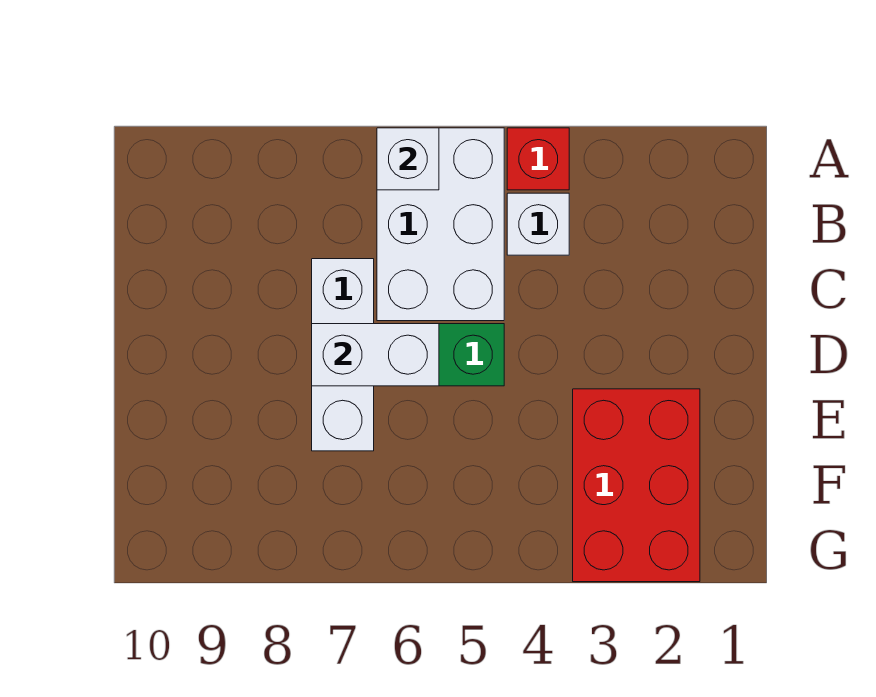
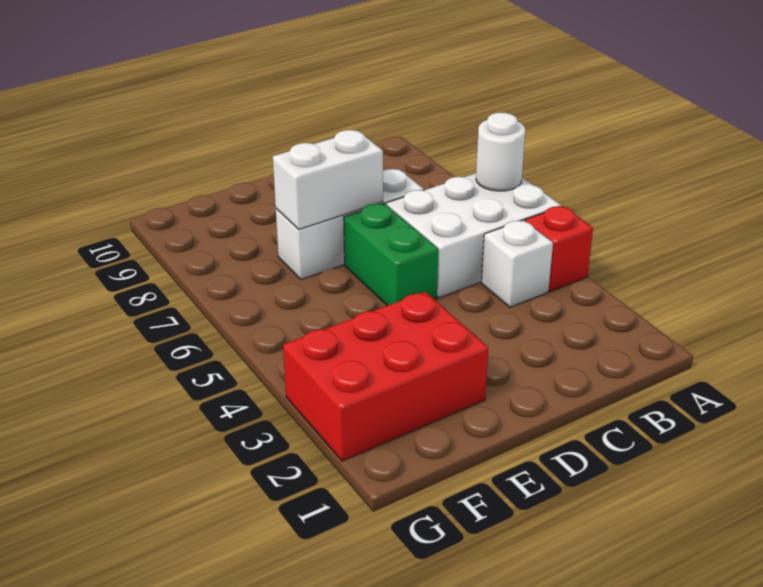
white 1x1 brick [377,128,439,190] -> white 1x1 round brick [476,113,525,191]
white 1x2 brick [312,324,439,386] -> white 1x2 brick turned to [273,130,383,229]

